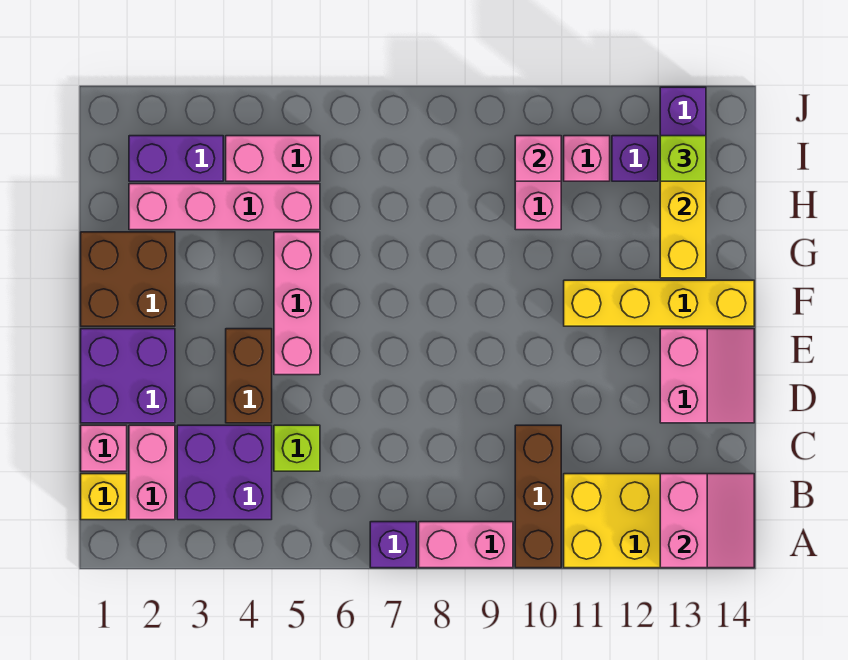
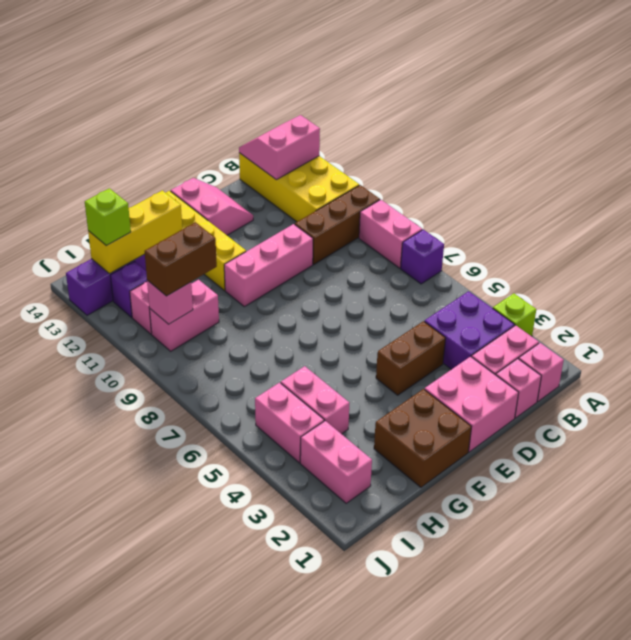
yellow 1x1 brick [81,474,127,520] -> pink 1x1 brick [519,343,564,402]
lime 1x1 brick [274,425,320,471] -> lime 1x1 brick moved to [493,293,536,336]
purple 2x2 brick [81,329,175,423] -> pink 2x2 brick [425,356,518,452]
pink 2x2 slope [660,329,754,423] -> pink 2x2 slope turned to [171,178,253,235]
pink 1x3 brick [274,232,320,375] -> pink 1x3 brick moved to [224,224,313,307]
pink 1x4 brick [129,184,320,230] -> pink 1x2 brick [281,366,349,434]
none -> brown 1x2 brick [145,222,217,296]
purple 1x2 brick [129,136,223,181] -> pink 1x2 brick [300,421,372,503]

